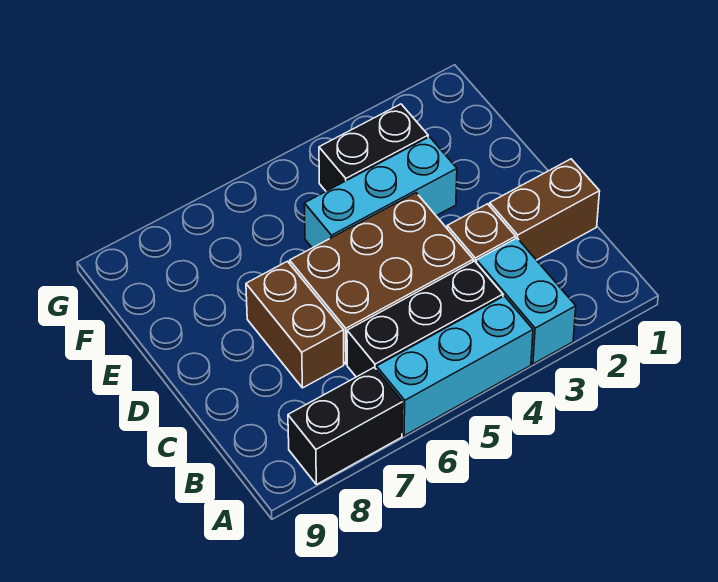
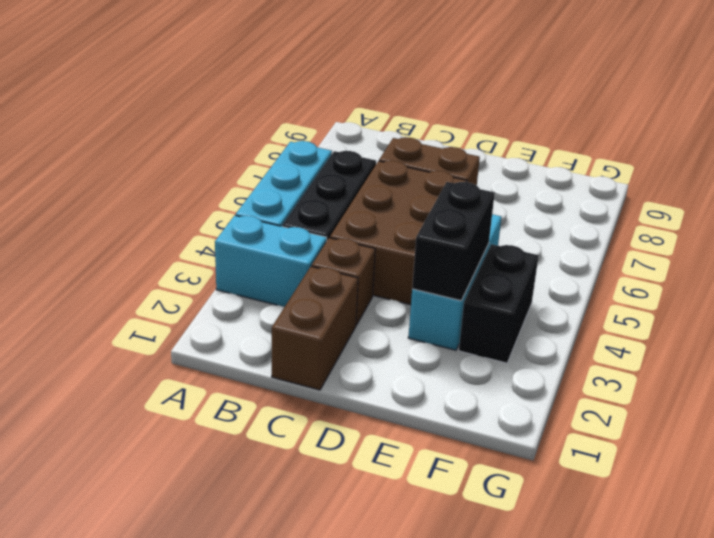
black 1x2 brick [288,367,403,485] -> black 1x2 brick moved to [412,182,495,301]

